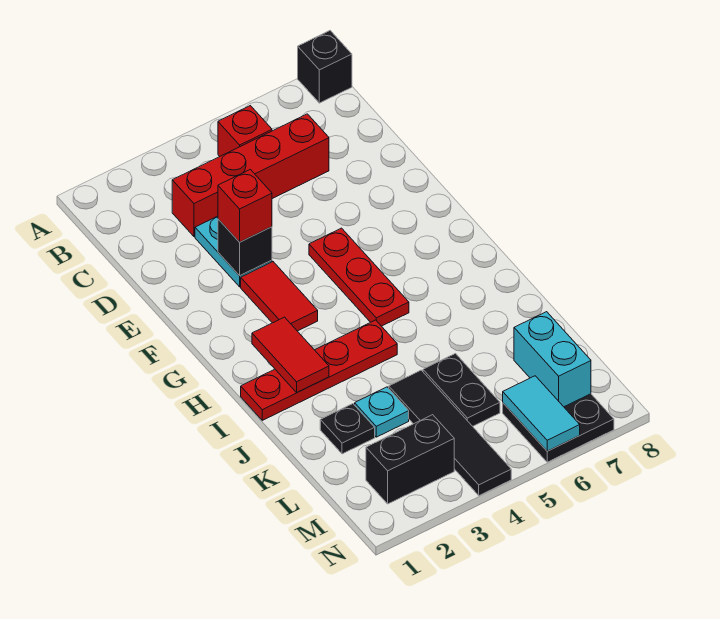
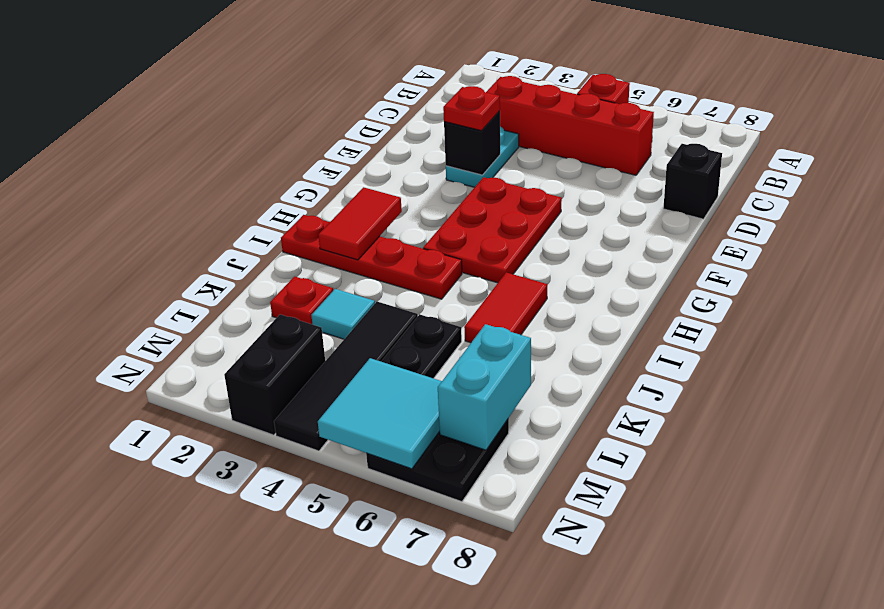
black 1x1 brick [298,31,352,103] -> black 1x1 brick moved to [663,144,722,219]
red 1x1 brick [218,169,272,242] -> red 1x1 plate [443,86,500,131]
red 1x2 tile [241,262,318,331] -> red 1x2 tile moved to [464,272,547,343]
red 1x3 plate [309,228,409,326] -> red 2x3 plate [423,177,562,283]
black 1x1 plate [320,404,375,454] -> red 1x1 plate [270,276,333,324]
cyan 1x1 plate [355,387,409,437] -> cyan 1x1 tile [311,289,375,339]
black 1x2 brick [366,415,454,504] -> black 1x2 brick turned to [224,314,325,435]
cyan 1x2 tile [503,376,580,451] -> cyan 2x2 tile [318,358,442,469]

